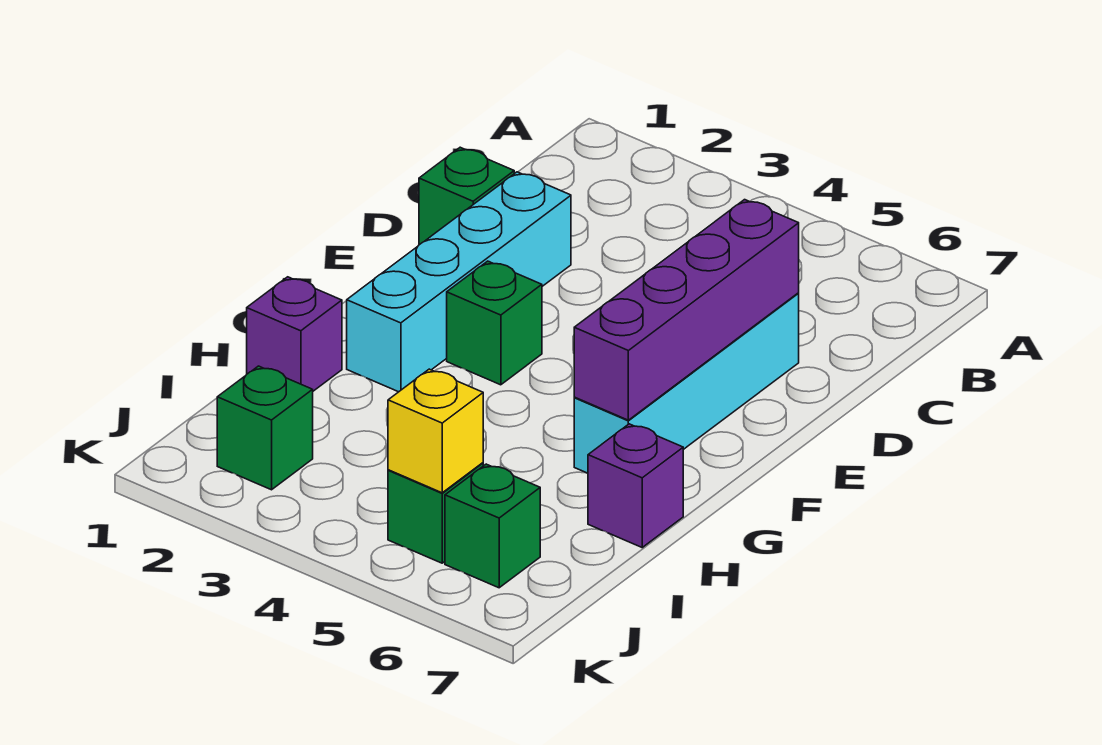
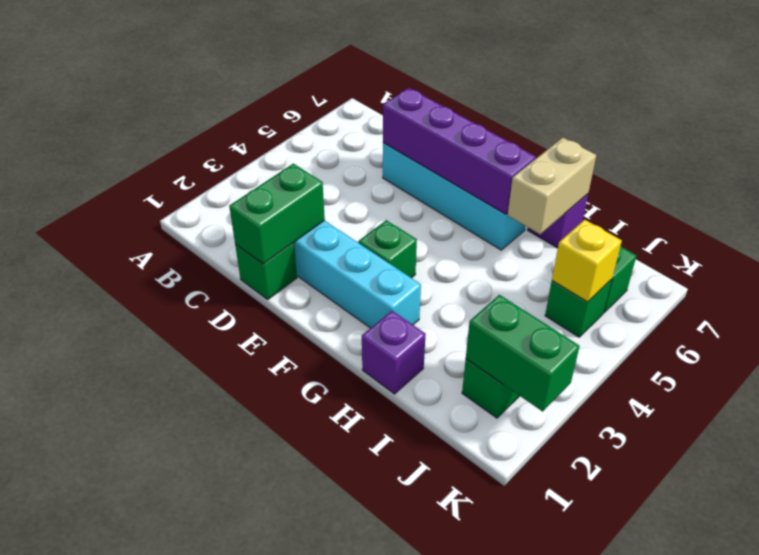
none -> green 1x2 brick [229,164,325,264]
none -> tan 1x2 brick [508,138,596,234]
none -> green 1x2 brick [466,295,580,411]

